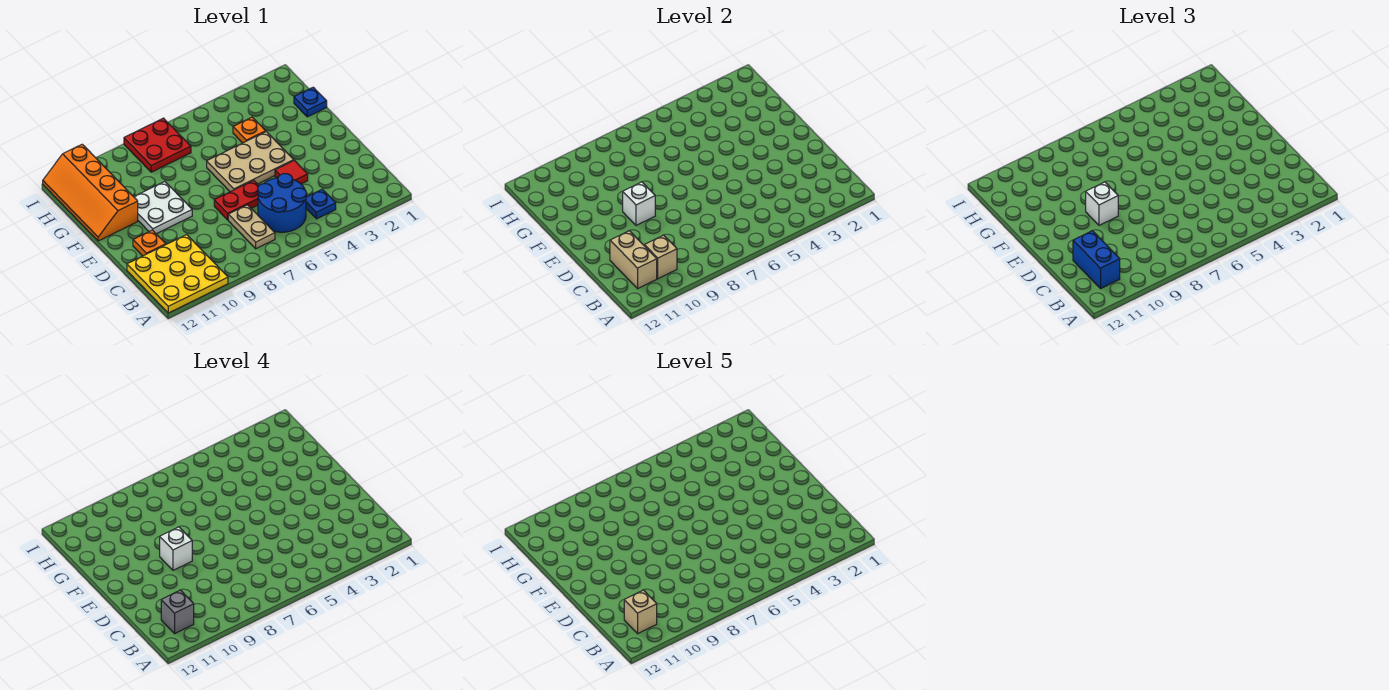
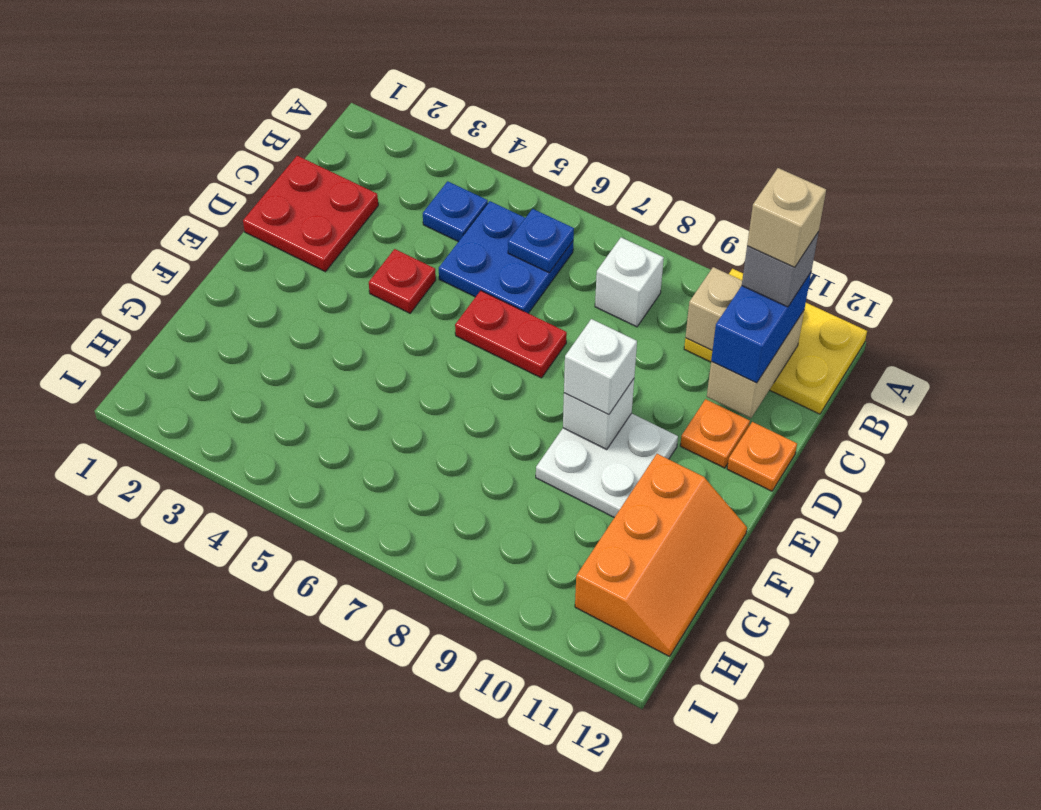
yellow 3x3 plate [127,235,228,313] -> yellow 2x3 plate [684,269,867,414]
blue 2x2 round brick [258,174,307,232] -> blue 2x2 plate [439,201,573,313]
tan 1x2 plate [228,205,275,249] -> none
red 1x1 tile [275,160,308,184] -> red 1x1 plate [369,249,436,313]
tan 2x3 plate [207,132,294,192] -> none
white 1x1 brick [160,527,192,570] -> white 1x1 brick moved to [595,237,664,327]
orange 2x4 slope [43,144,138,241] -> orange 2x3 slope [575,454,747,656]
blue 1x1 plate [294,87,327,117] -> blue 1x1 plate moved to [508,209,574,273]
orange 1x1 plate [233,117,266,143] -> orange 1x1 plate moved to [727,422,797,491]
red 2x2 plate [124,118,191,172] -> red 2x2 plate moved to [243,156,378,272]

